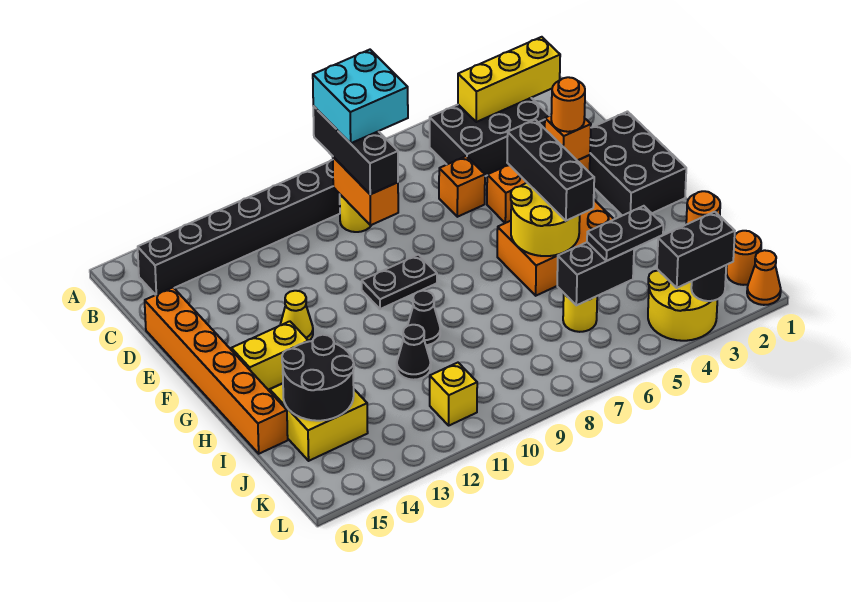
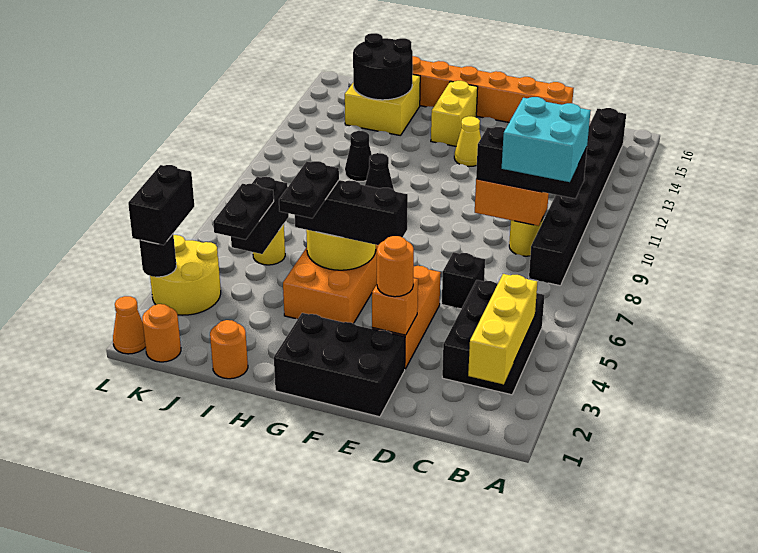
orange 1x1 brick [439,156,485,217] -> black 1x1 brick [442,252,485,309]
black 1x2 plate [362,255,437,309] -> black 1x2 plate moved to [279,161,339,218]
yellow 1x1 brick [430,363,477,425] -> none

